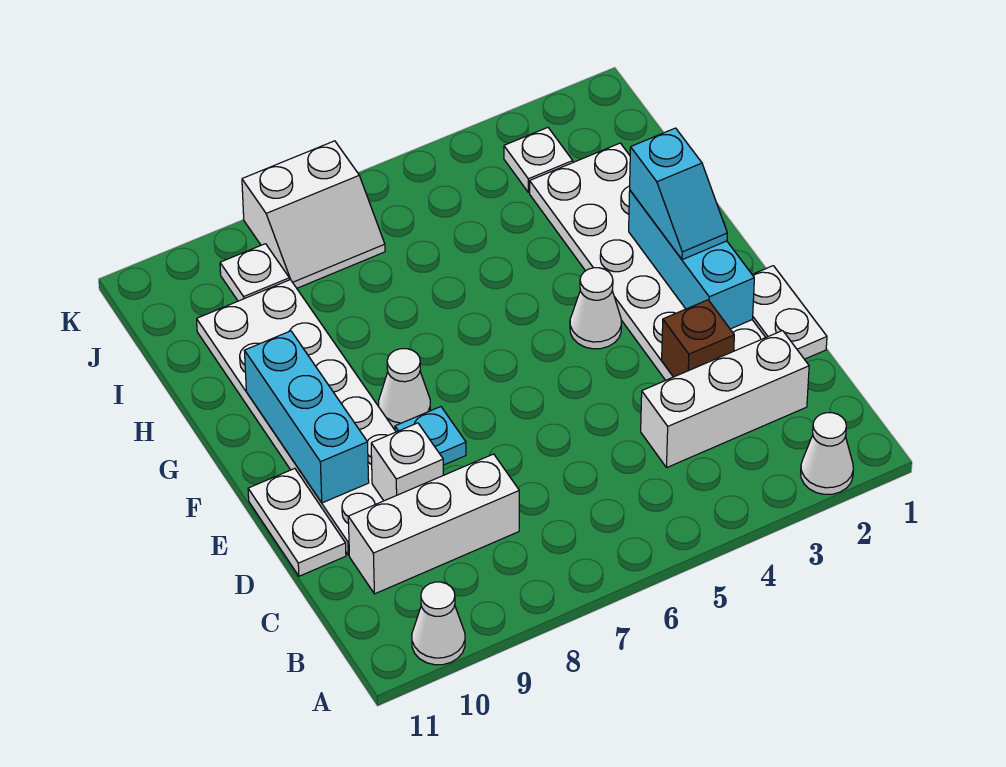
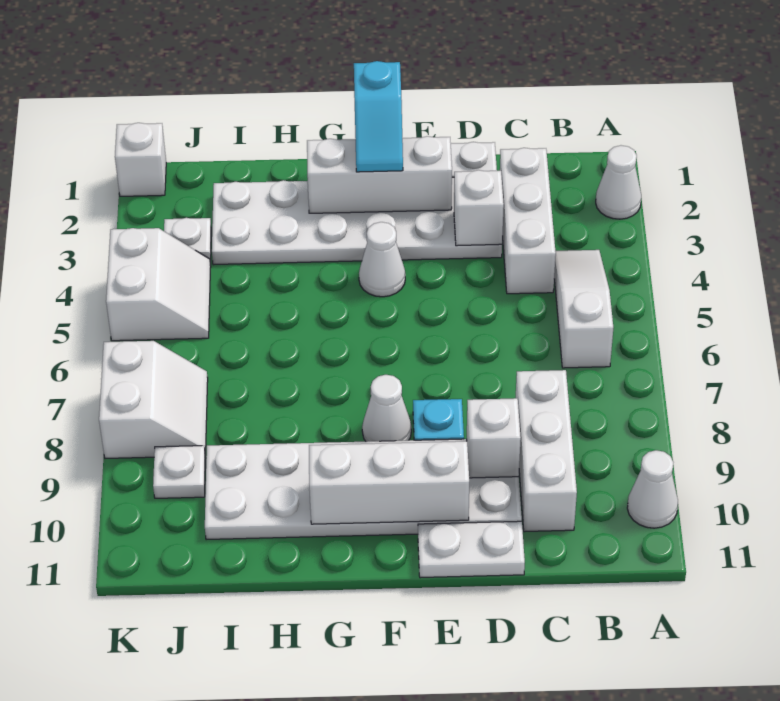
none -> white 1x3 slope [554,250,613,368]
brown 1x1 brick [662,300,734,377] -> white 1x1 brick [454,170,504,246]
cyan 1x3 brick [629,191,754,329] -> white 1x3 brick [307,136,452,213]
cyan 1x3 brick [244,331,369,503] -> white 1x3 brick [309,441,469,524]
cyan 1x2 slope [630,128,727,260] -> cyan 1x2 slope turned to [354,61,403,172]
none -> white 2x2 slope [106,228,211,341]
none -> white 1x1 brick [115,123,166,196]

